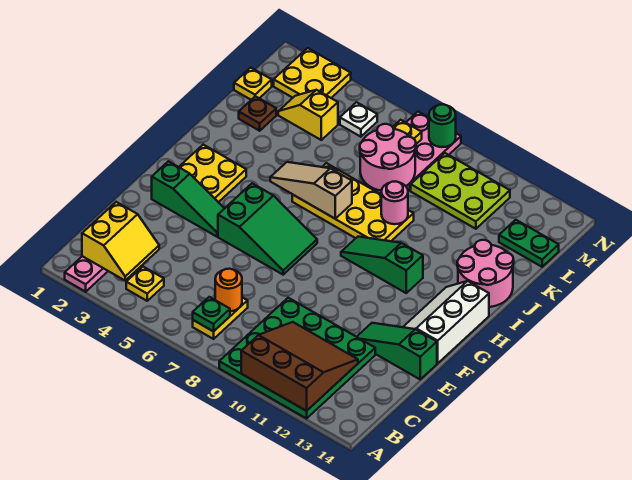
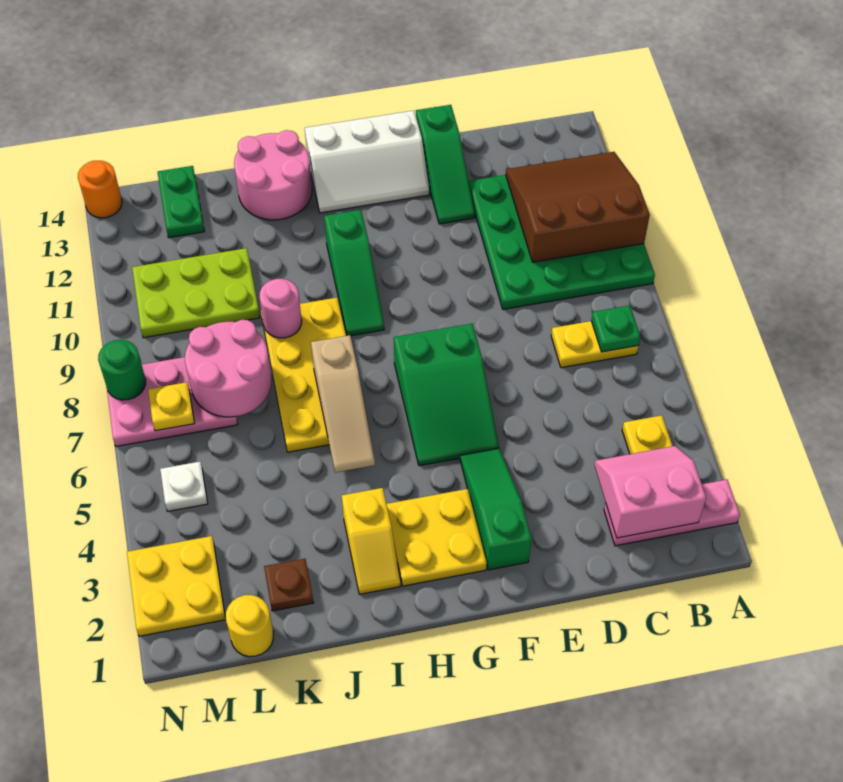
brown 3x3 slope [241,322,358,411] -> brown 3x3 slope turned to [506,152,650,262]
yellow 2x2 slope [82,202,159,281] -> pink 2x2 slope [594,446,706,538]
orange 1x1 round brick [215,269,242,311] -> orange 1x1 round brick moved to [78,161,122,218]
green 2x3 slope [218,183,317,275] -> green 2x3 slope turned to [394,324,499,466]
yellow 1x1 plate [234,68,272,100] -> yellow 1x1 round brick [226,595,273,657]
yellow 1x2 slope [278,90,338,140] -> yellow 1x2 slope moved to [342,488,400,594]
lime 2x3 plate [411,153,510,229] -> lime 2x3 plate turned to [132,248,260,338]

